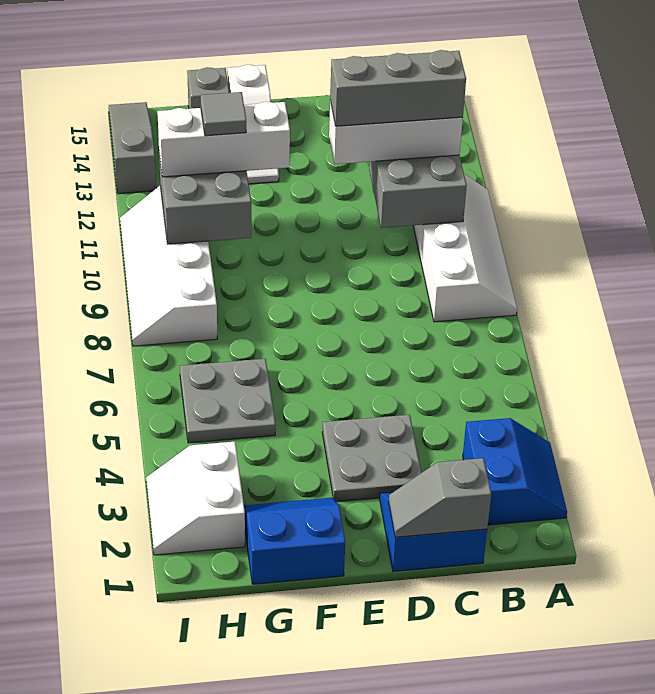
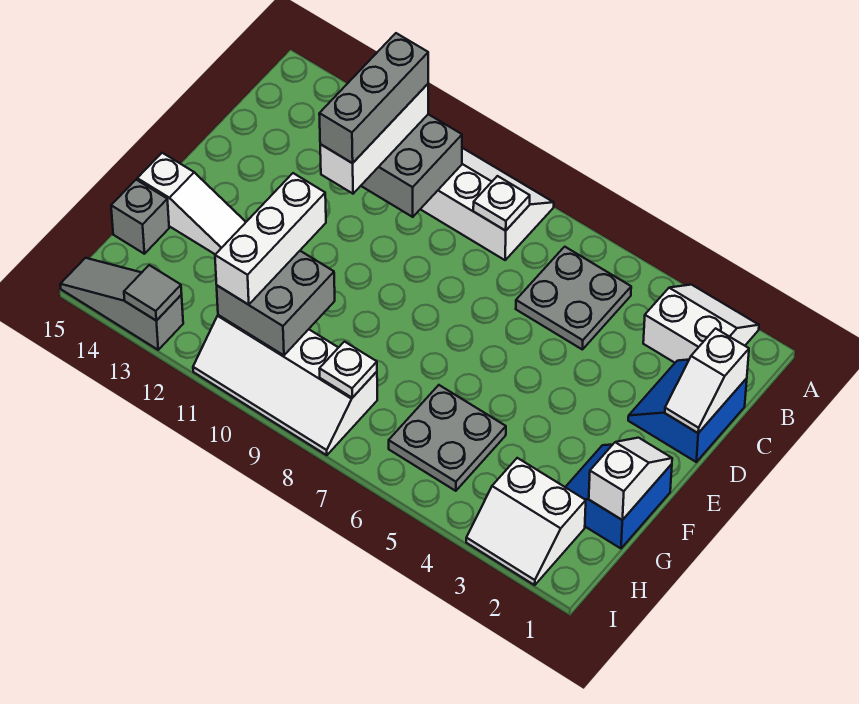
blue 2x2 slope [463,418,567,525] -> white 2x2 slope [643,285,759,363]
none -> white 1x1 plate [473,176,530,231]
grey 1x2 slope [389,458,491,537] -> white 1x2 slope [665,328,749,433]
grey 2x2 plate [322,415,421,502] -> grey 2x2 plate moved to [516,247,631,350]
none -> white 1x2 slope [589,438,672,520]
grey 1x1 tile [201,92,246,136] -> grey 1x1 tile moved to [124,265,182,321]
none -> white 1x1 plate [319,342,377,398]

